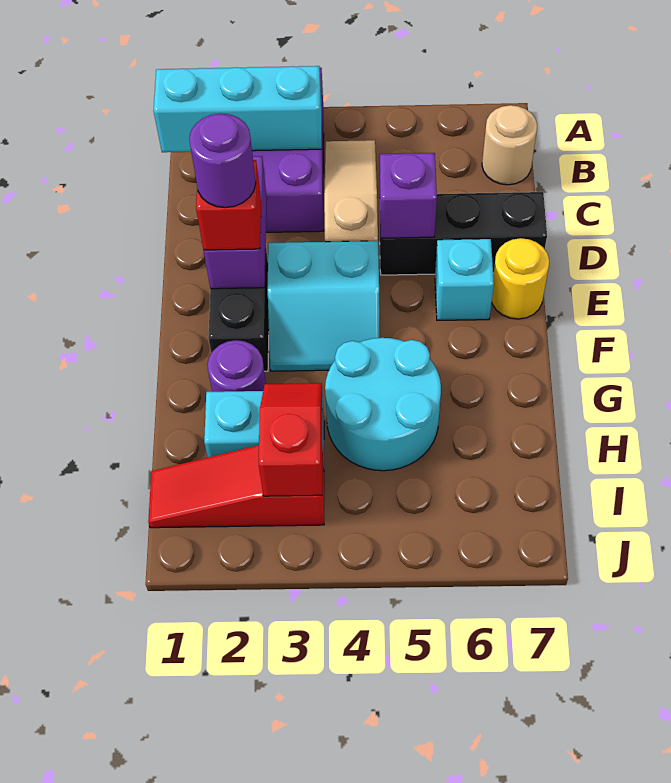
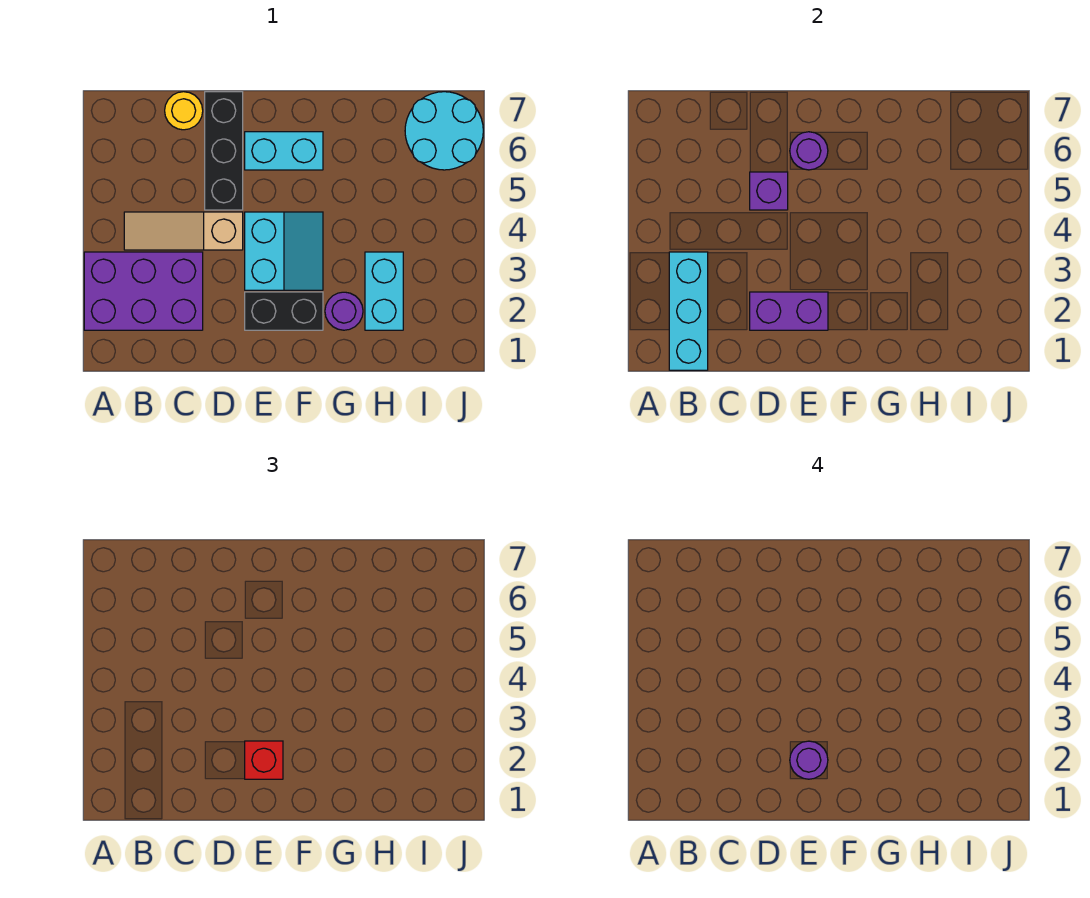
tan 1x1 round brick [482,105,537,185] -> none
cyan 1x1 brick [435,239,494,320] -> cyan 1x2 brick [245,132,323,170]
none -> purple 1x1 round brick [790,132,828,170]
yellow 1x1 round brick [492,238,549,319] -> yellow 1x1 round brick moved to [165,92,203,130]
cyan 2x2 round brick [325,338,441,471] -> cyan 2x2 round brick moved to [405,92,483,170]
red 1x2 slope [259,383,322,496] -> none
red 1x3 slope [148,445,324,528] -> none

